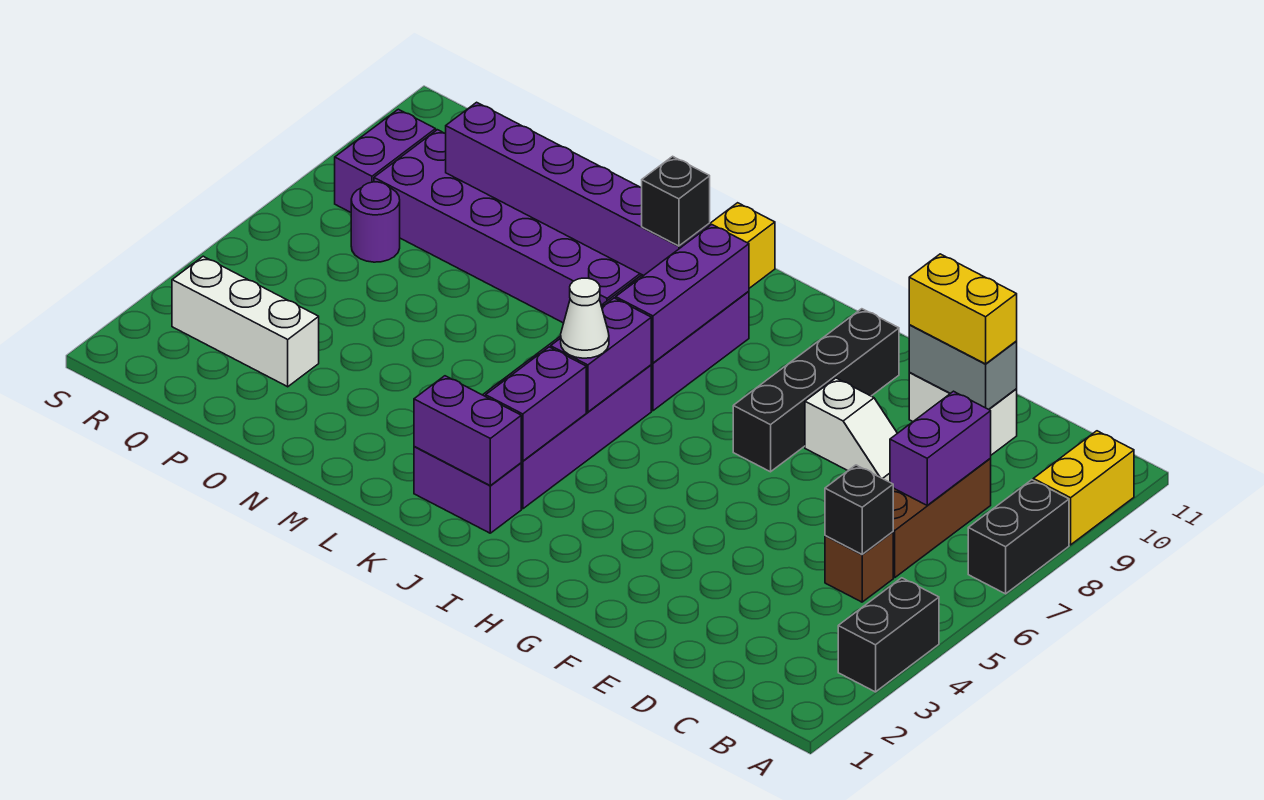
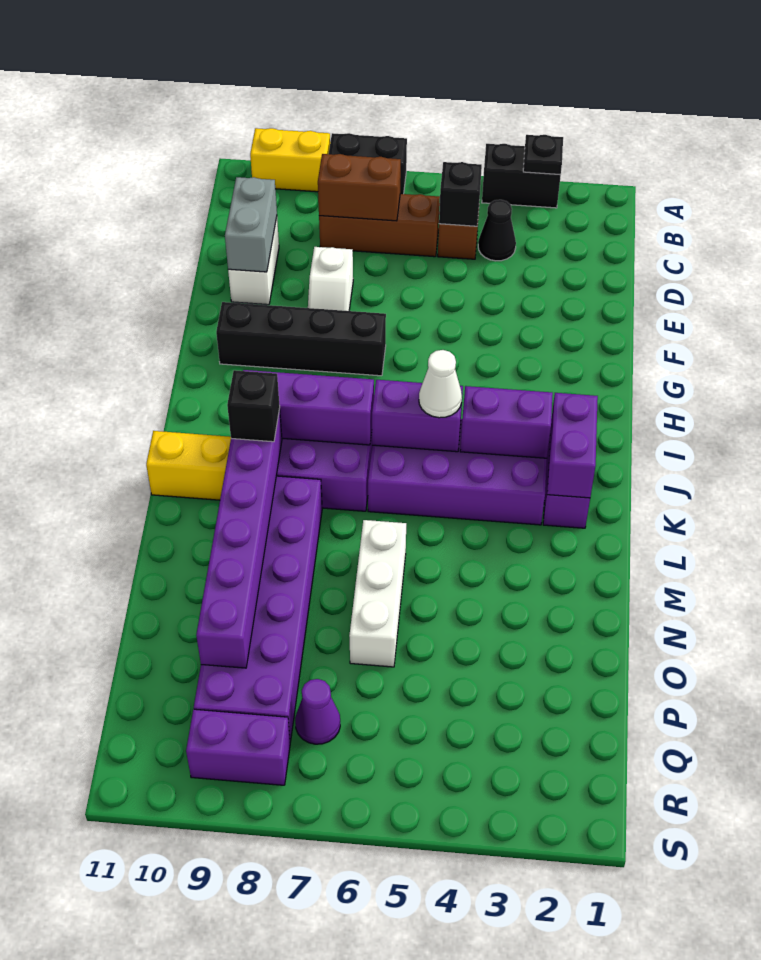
none -> black 1x1 plate [523,135,563,175]
none -> black 1x1 cone [478,200,516,261]
purple 1x2 brick [890,391,991,506] -> brown 1x2 brick [318,154,401,221]
yellow 1x2 brick [909,254,1017,364] -> none
white 1x2 slope [805,378,897,482] -> white 1x2 slope turned to [308,247,353,311]
white 1x3 brick [172,256,319,387] -> white 1x3 brick moved to [349,520,406,667]
purple 1x1 round brick [351,182,400,262] -> purple 1x1 cone [295,679,340,744]

